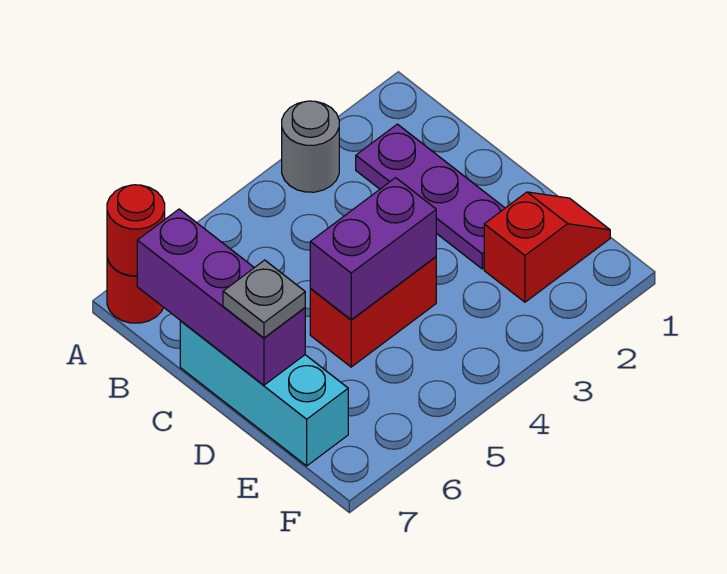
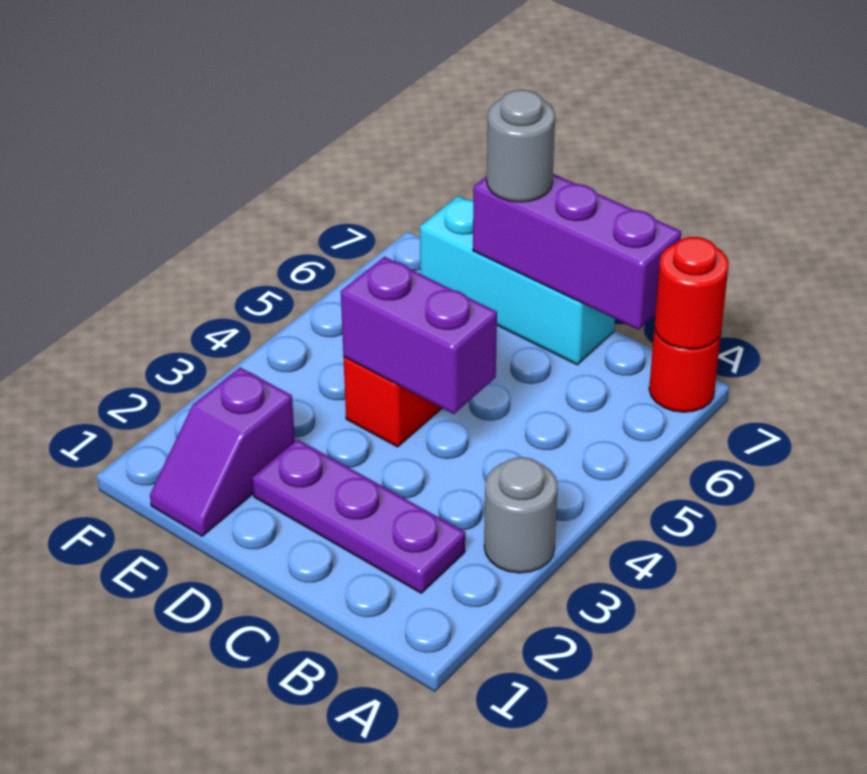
purple 1x2 brick [310,178,436,320] -> purple 1x2 brick turned to [341,257,497,414]
grey 1x1 plate [223,260,305,338] -> grey 1x1 round brick [487,90,555,202]
red 1x2 slope [484,192,610,302] -> purple 1x2 slope [150,367,295,536]

